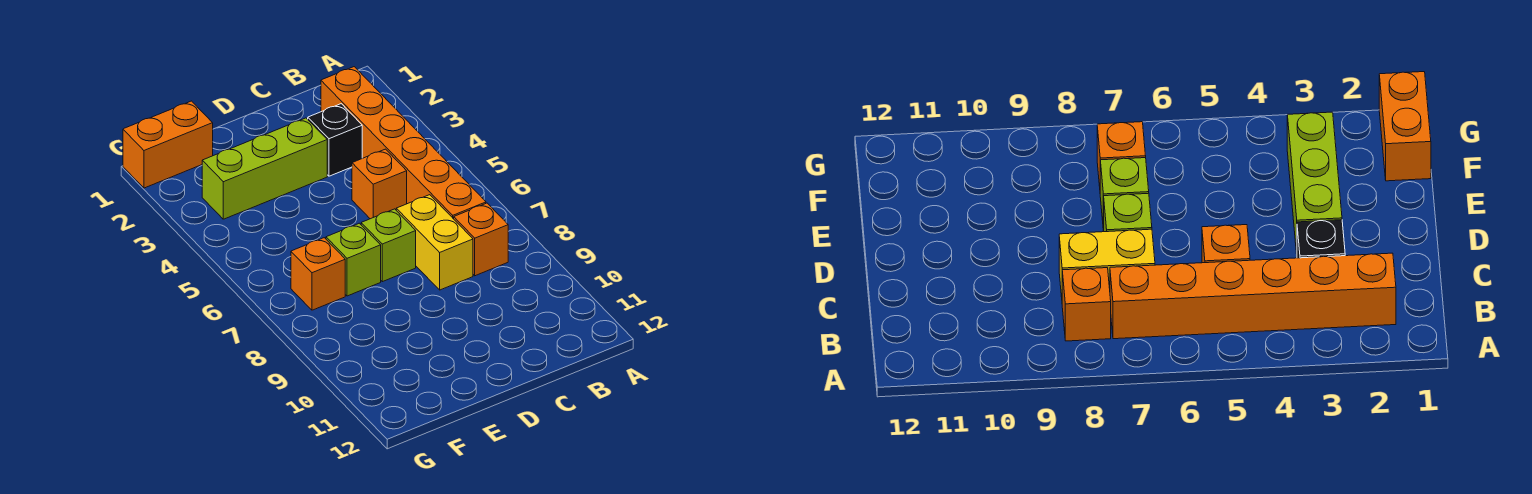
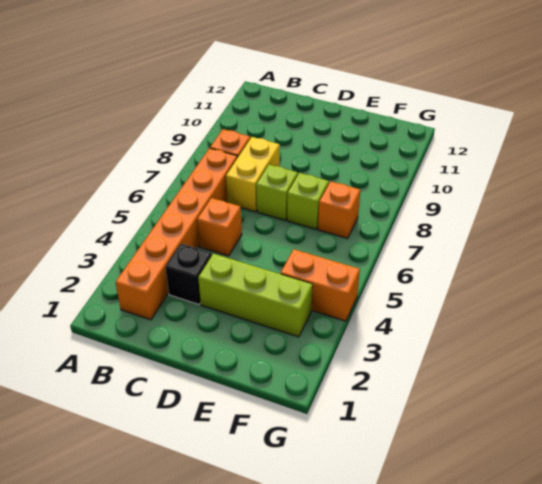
orange 1x2 brick [123,101,213,188] -> orange 1x2 brick moved to [281,249,360,321]

